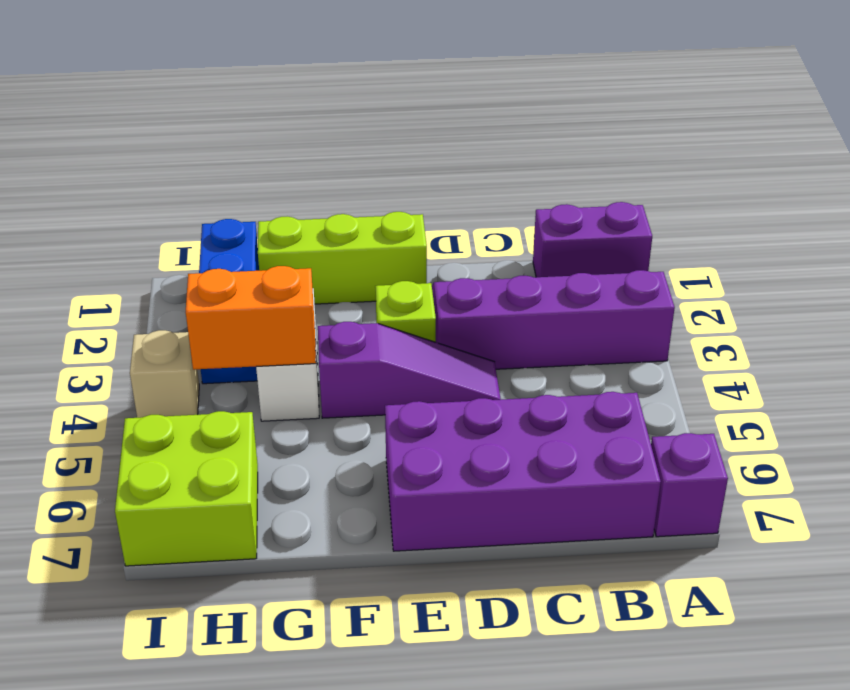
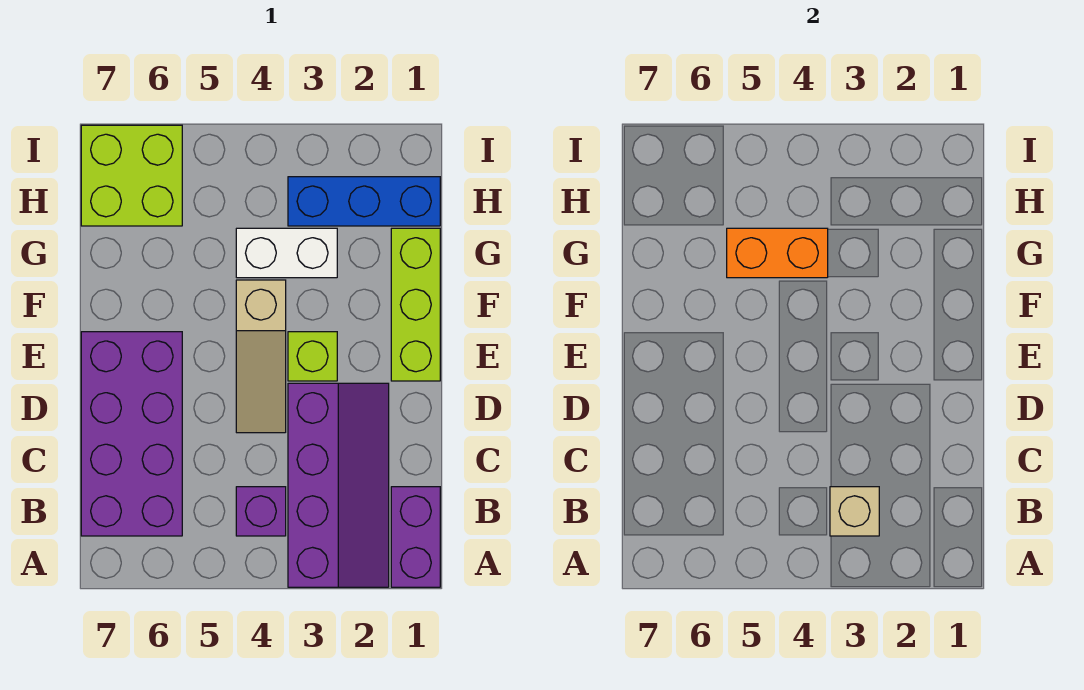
purple 1x1 brick [651,433,728,537] -> purple 1x1 brick moved to [236,487,286,536]
purple 1x3 slope [318,322,501,418] -> tan 1x3 slope [236,280,286,433]
orange 1x2 brick [186,266,316,370] -> orange 1x2 brick turned to [727,228,828,278]
tan 1x1 brick [130,330,199,418] -> tan 1x1 brick moved to [830,487,879,536]

